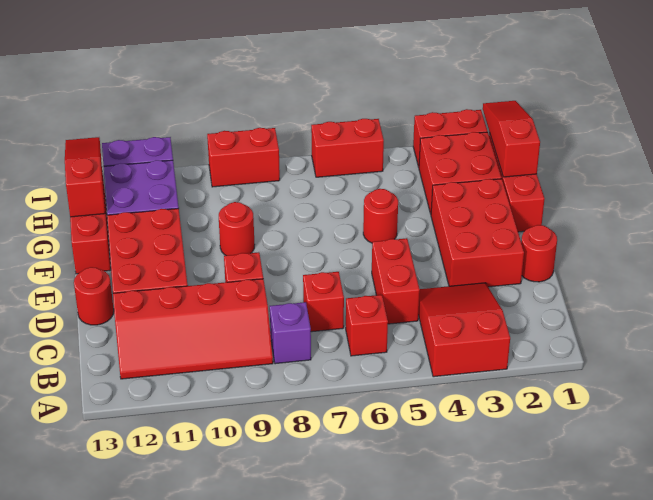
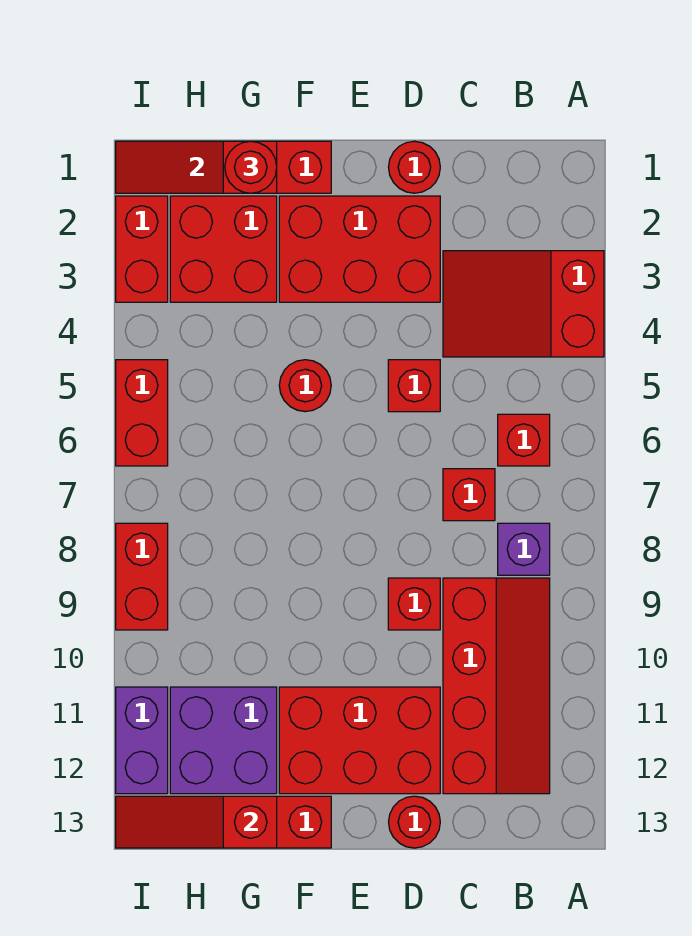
red 1x2 brick [372,238,420,324] -> red 1x1 brick [388,360,440,412]
red 1x1 round brick [219,202,255,256] -> red 1x1 round brick moved to [225,141,277,193]

